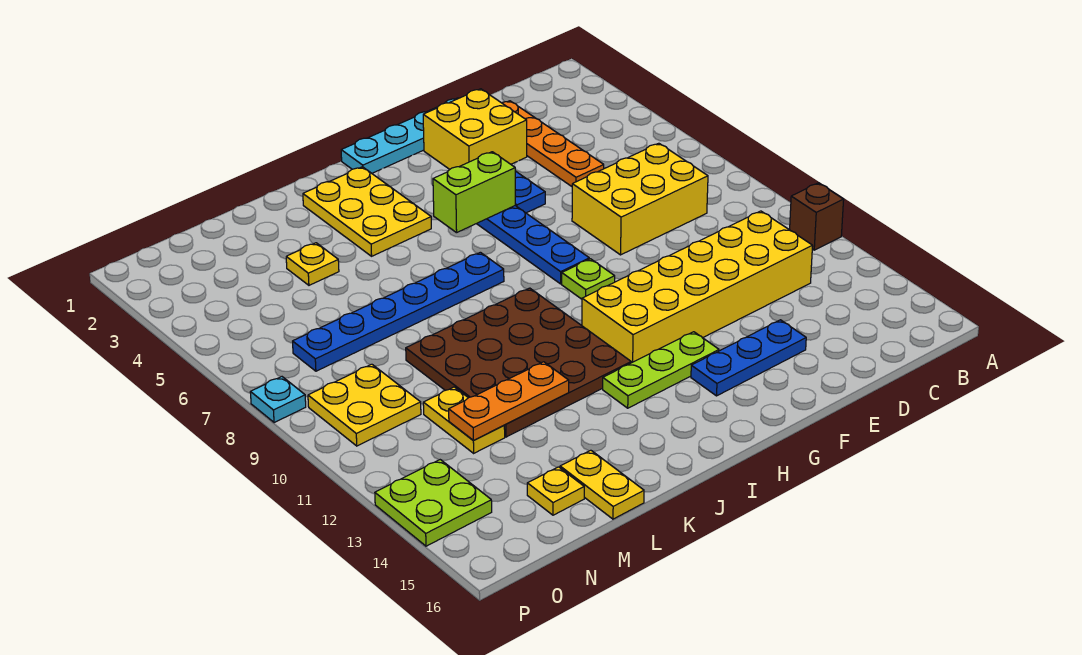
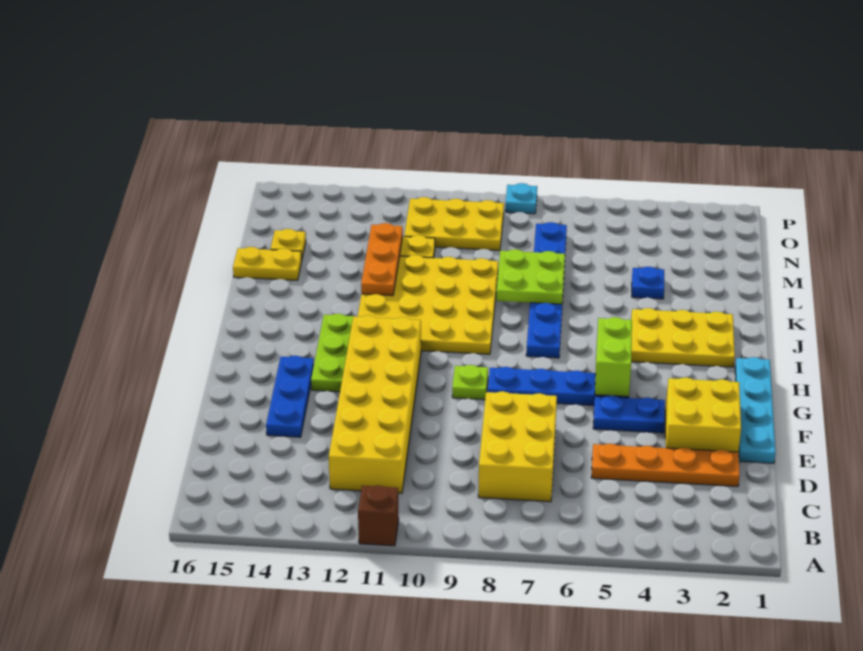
brown 4x4 plate [406,288,631,437] -> yellow 4x4 plate [358,255,498,354]
yellow 1x1 plate [286,243,339,285] -> blue 1x1 plate [632,267,664,299]
yellow 2x2 plate [308,364,421,446] -> yellow 2x3 plate [404,197,504,250]
lime 2x2 plate [375,460,492,546] -> lime 2x2 plate moved to [496,249,565,304]

